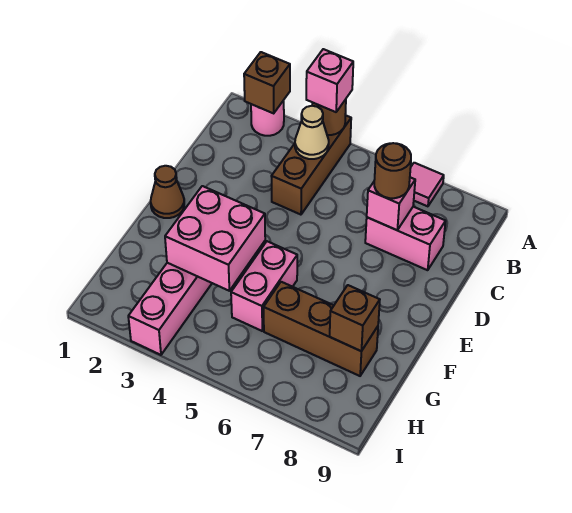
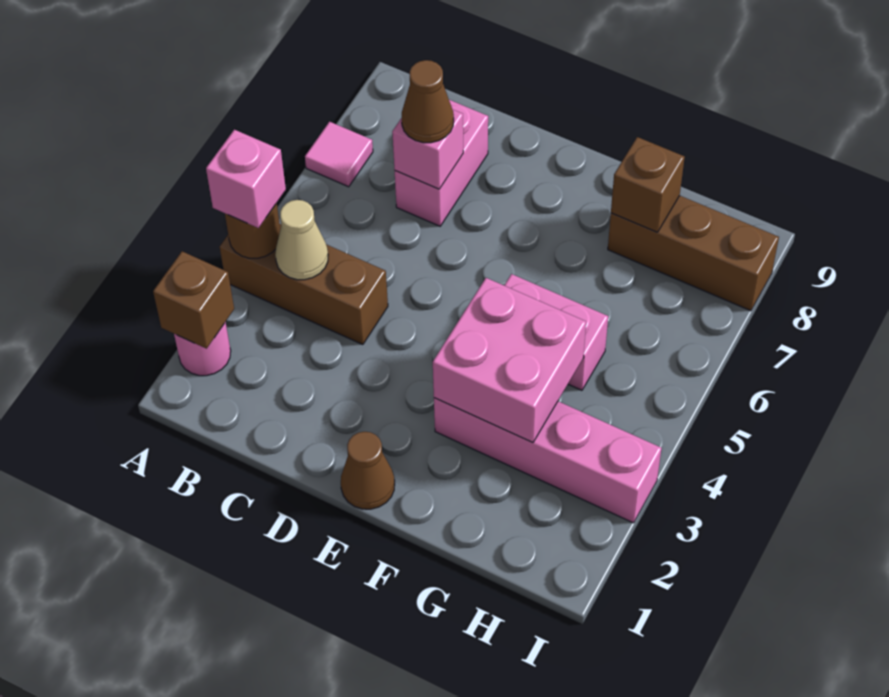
brown 1x1 round brick [374,143,411,198] -> brown 1x1 cone [402,60,454,143]
brown 1x3 brick [264,282,378,376] -> brown 1x3 brick turned to [608,196,779,311]

